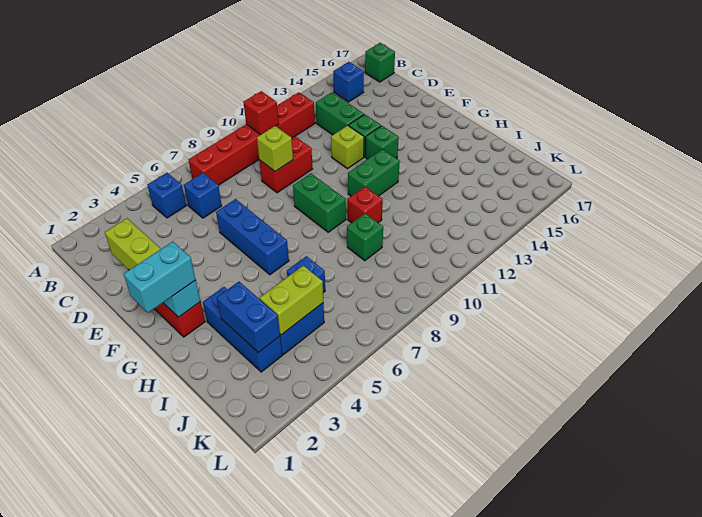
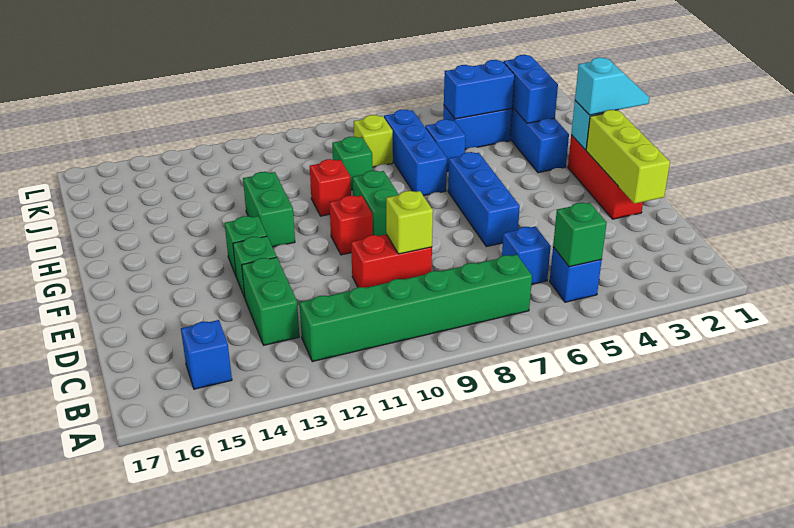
red 1x6 brick [189,92,315,185] -> green 1x6 brick [300,255,532,362]
red 1x1 brick [243,91,279,135] -> red 1x1 brick moved to [330,196,373,255]
green 1x1 brick [365,43,395,82] -> green 1x1 brick moved to [553,203,607,267]
lime 1x1 brick [331,126,364,169] -> lime 1x1 brick moved to [354,115,393,167]
cyan 1x2 brick [124,242,196,313] -> cyan 1x2 slope [575,58,649,115]
green 1x2 brick [348,149,400,196] -> green 1x2 brick turned to [243,172,295,247]
none -> blue 1x3 brick [384,110,447,196]
lime 1x2 brick [260,265,323,335] -> blue 1x2 brick [444,60,515,119]

